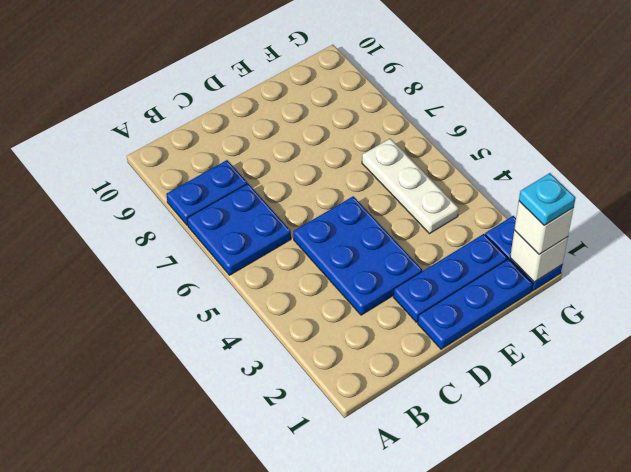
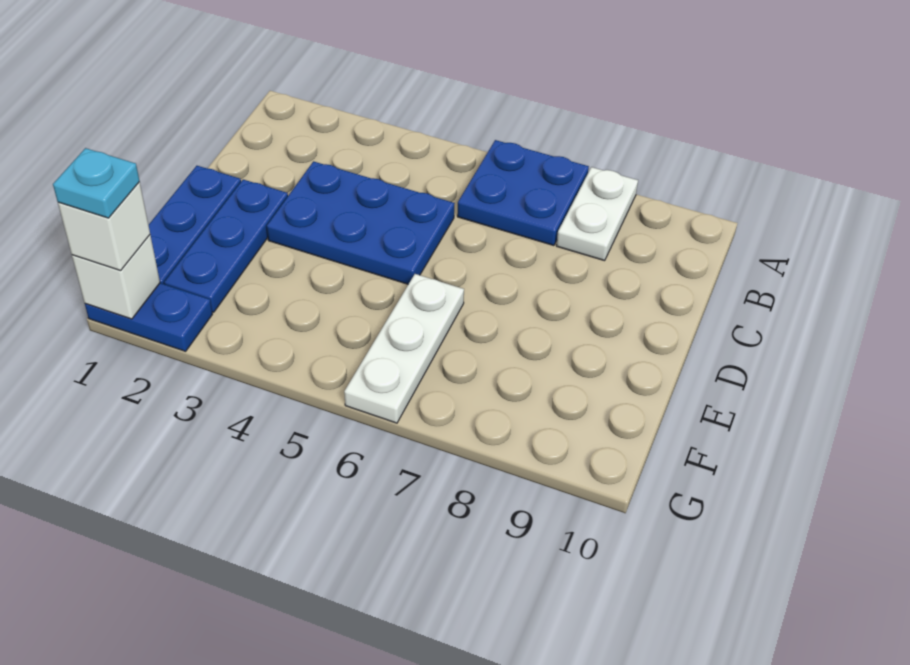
blue 1x2 plate [166,160,247,225] -> white 1x2 plate [556,167,638,261]
white 1x3 plate [362,139,459,234] -> white 1x3 plate turned to [344,274,464,423]

